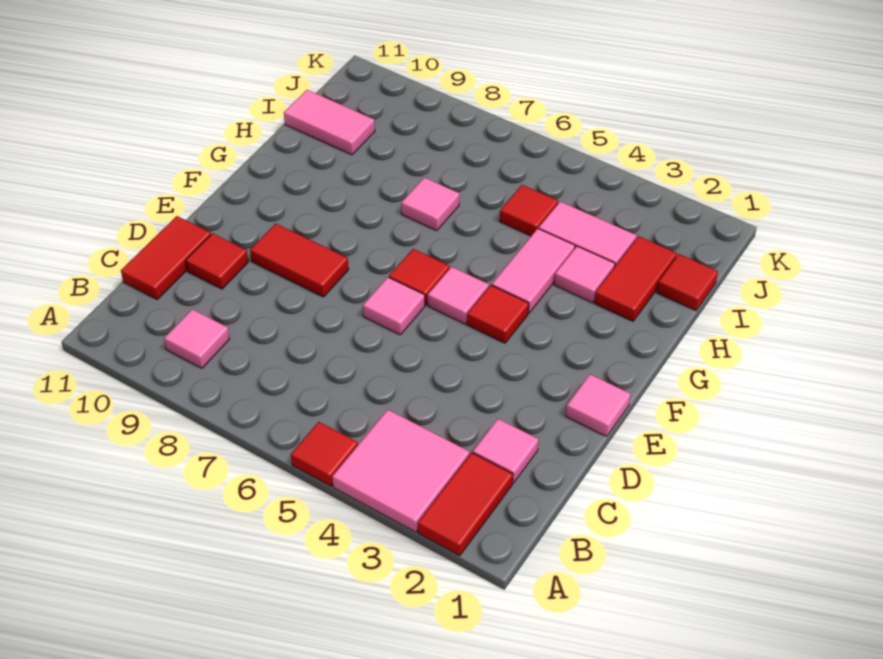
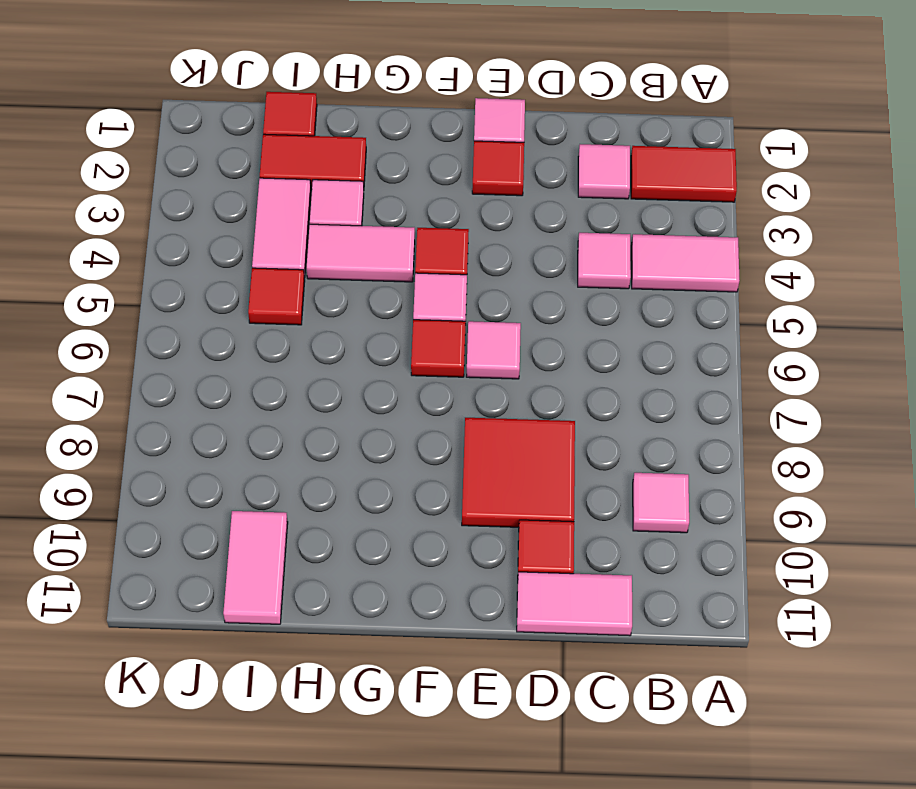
pink 2x2 tile [332,410,470,532] -> pink 1x2 tile [631,234,740,292]
red 1x1 tile [291,422,358,486] -> red 1x1 tile moved to [472,141,524,196]
red 1x2 tile [121,216,211,299] -> pink 1x2 tile [517,572,632,636]
red 1x2 tile [250,223,349,297] -> red 2x2 tile [462,418,575,527]
pink 1x1 tile [401,177,460,231] -> pink 1x1 tile moved to [578,233,631,289]

